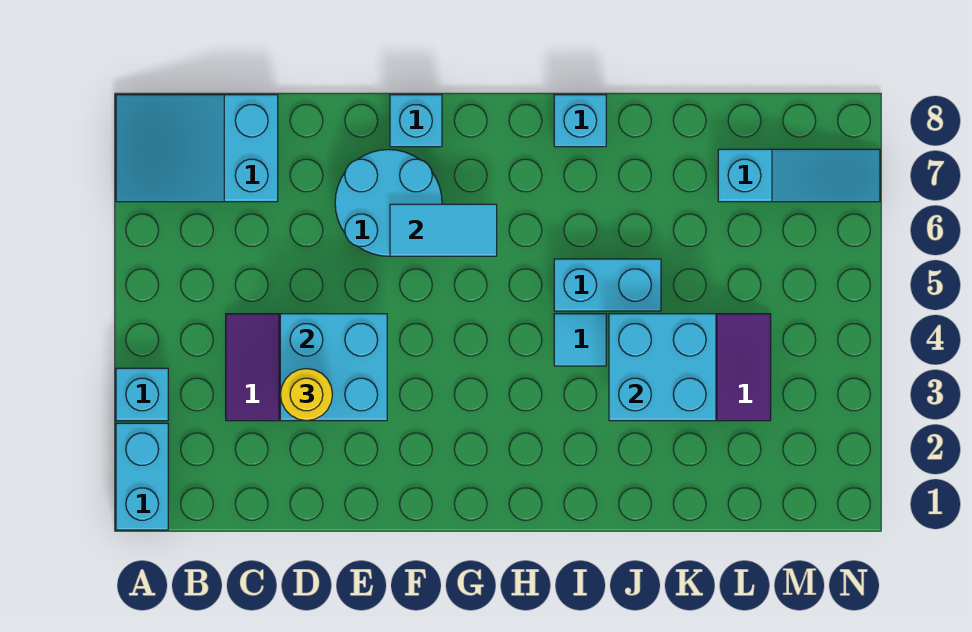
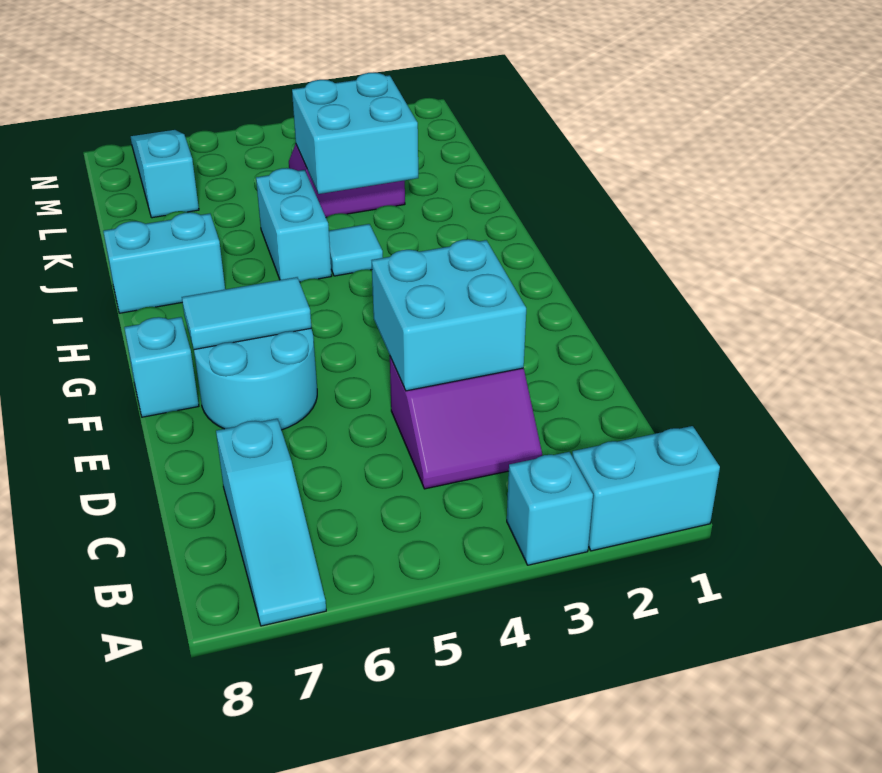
cyan 2x3 slope [116,95,278,202] -> cyan 1x3 slope [216,419,326,626]
yellow 1x1 round brick [280,369,332,421] -> none
cyan 1x2 tile [390,204,497,256] -> cyan 1x2 tile turned to [182,277,311,350]
cyan 1x1 brick [554,95,606,147] -> cyan 1x2 brick [103,212,225,313]

